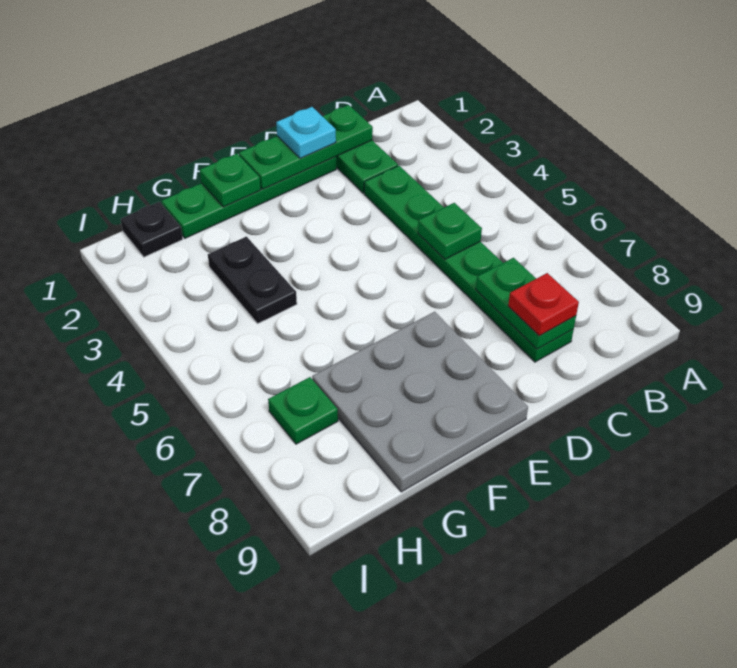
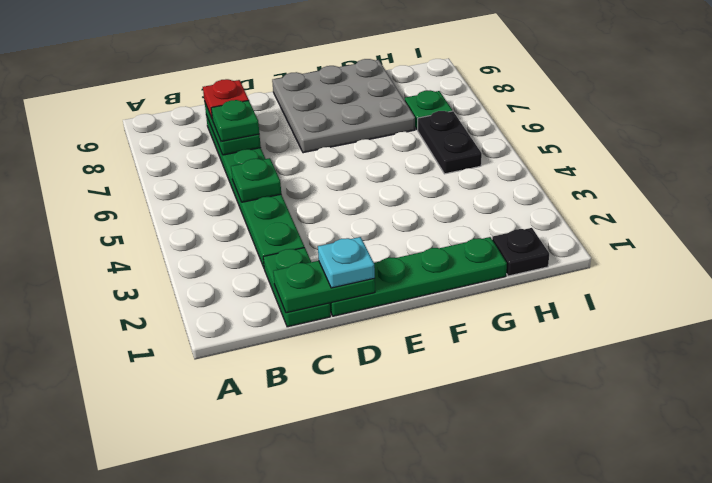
green 1x3 plate [239,105,373,189] -> green 1x2 plate [273,261,375,313]
green 1x1 plate [200,154,261,207] -> green 1x1 plate moved to [211,100,259,142]
black 1x2 plate [208,237,297,323] -> black 1x2 plate moved to [418,111,482,174]

